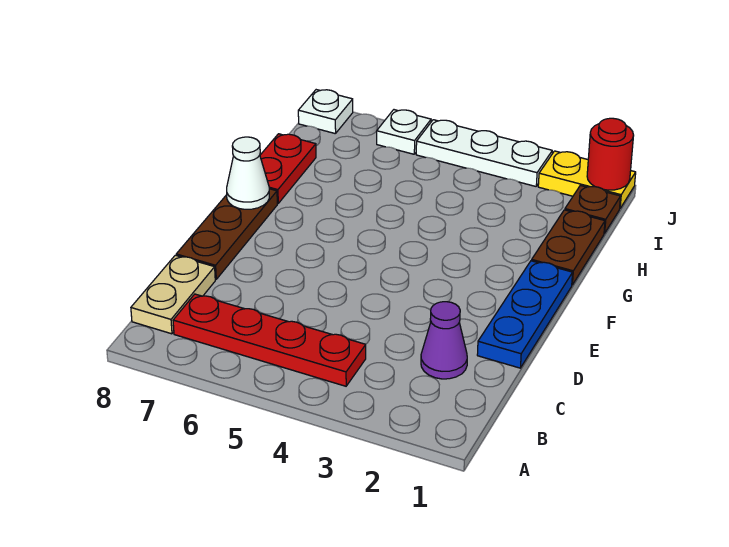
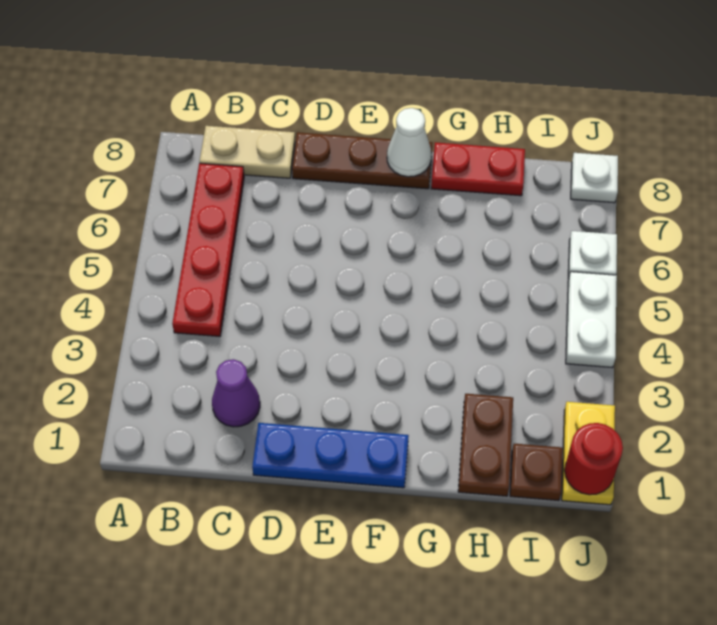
brown 1x2 plate [532,210,605,285] -> brown 1x2 plate turned to [458,394,513,496]
white 1x3 plate [416,120,552,186] -> white 1x2 plate [566,272,617,368]

